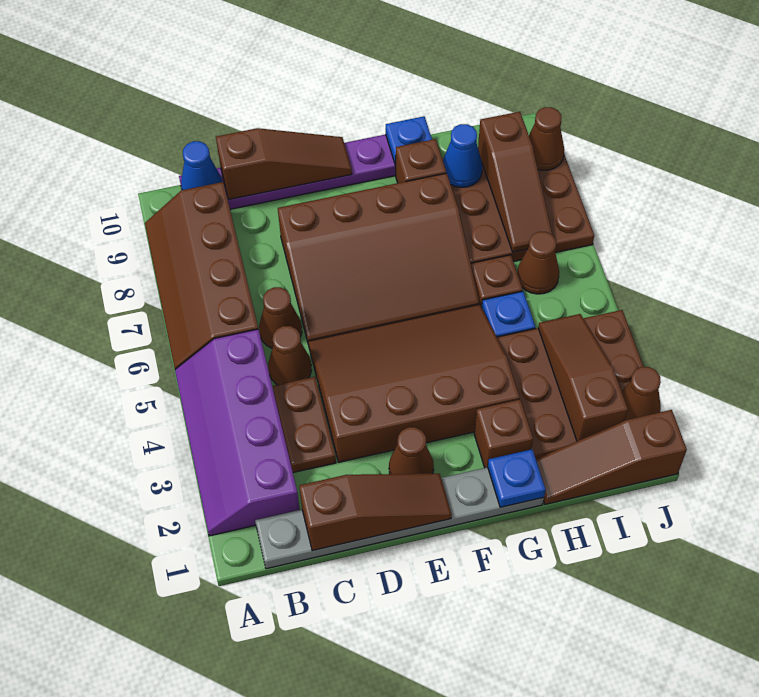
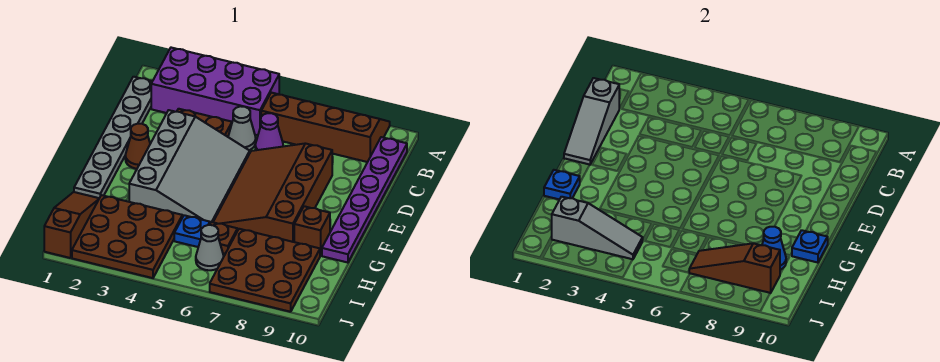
purple 2x4 slope [175,329,300,536] -> purple 2x4 brick [151,48,279,135]
blue 1x1 cone [181,141,222,190] -> none
brown 1x3 slope [299,474,452,551] -> grey 1x3 slope [564,78,620,165]
brown 1x1 cone [268,326,312,385] -> grey 1x1 cone [228,106,256,150]
brown 1x1 cone [259,287,302,348] -> purple 1x1 cone [255,113,283,150]
brown 1x3 slope [216,128,352,199] -> none
brown 3x4 slope [308,304,520,462] -> grey 3x4 slope [129,110,250,223]
brown 1x1 brick [474,399,533,468] -> none
brown 1x3 slope [538,314,628,441] -> grey 1x3 slope [552,197,643,260]
brown 1x1 cone [517,232,559,294] -> grey 1x1 cone [196,225,224,270]
brown 1x1 cone [622,367,661,421] -> none
brown 1x1 cone [529,107,564,170] -> none

